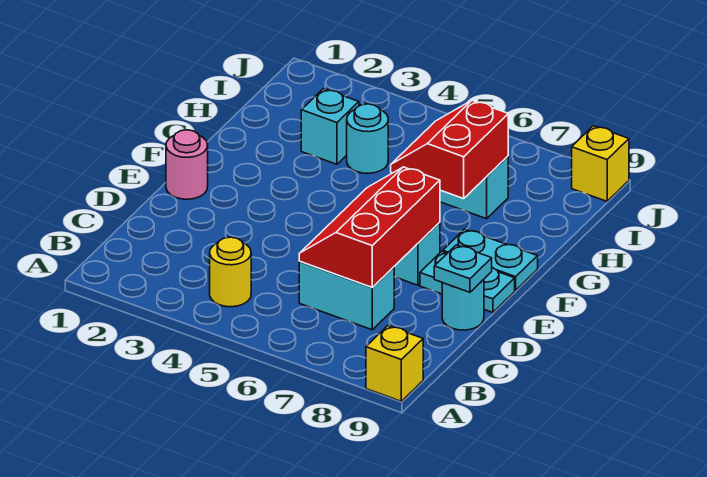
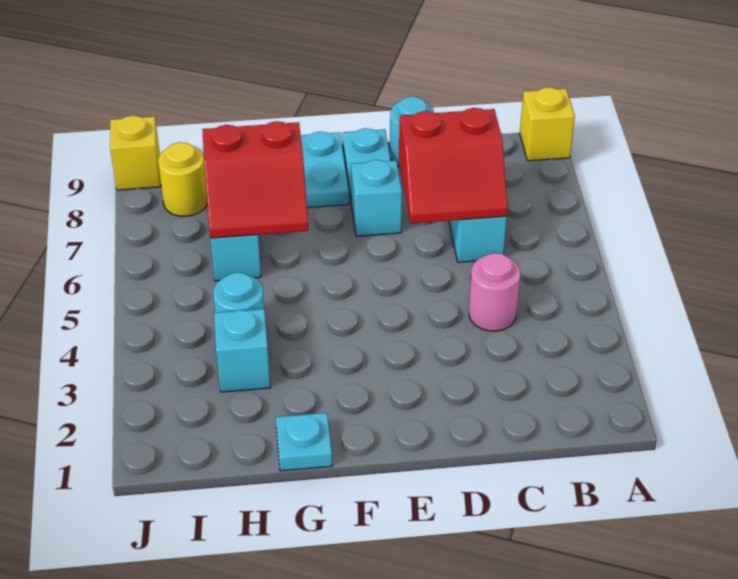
yellow 1x1 round brick [210,237,251,307] -> yellow 1x1 round brick moved to [158,142,207,216]
red 2x3 slope [299,167,440,288] -> red 2x2 slope [399,108,508,223]
cyan 1x1 plate [434,245,492,292] -> cyan 1x1 plate moved to [276,413,332,471]
pink 1x1 round brick [166,130,208,199] -> pink 1x1 round brick moved to [469,253,520,331]

